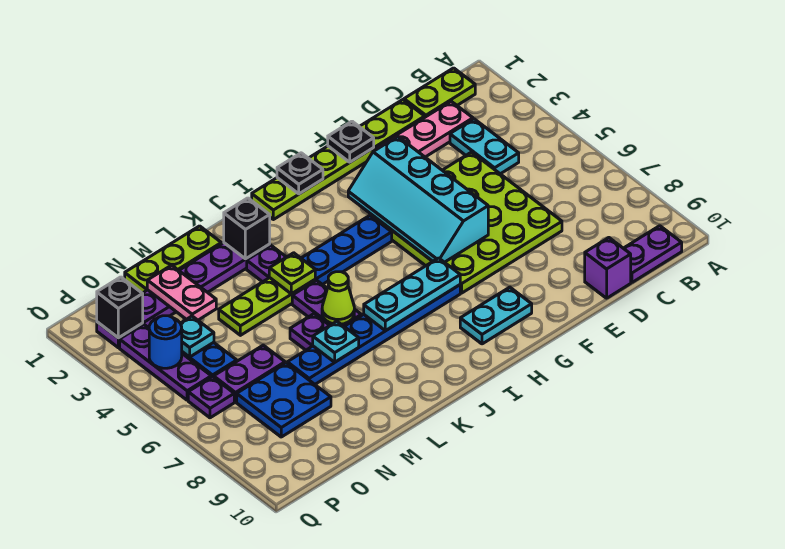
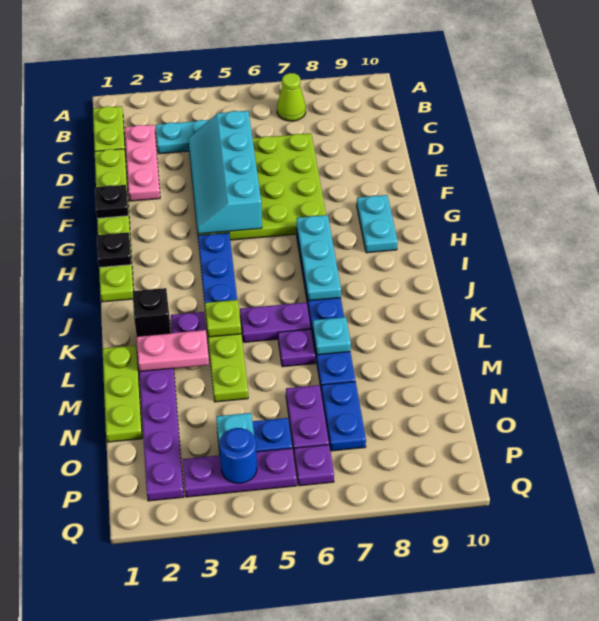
purple 1x2 plate [623,226,682,282] -> none
purple 1x1 brick [585,238,631,298] -> none
cyan 2x4 slope [348,136,488,262] -> cyan 2x4 slope turned to [188,111,262,234]
lime 1x1 cone [322,272,354,324] -> lime 1x1 cone moved to [277,73,306,121]
pink 1x2 plate [147,265,216,320] -> pink 1x2 plate moved to [137,330,209,372]
blue 2x2 plate [237,363,331,437] -> blue 1x2 plate [322,382,366,451]
black 1x1 brick [97,277,143,338] -> none

